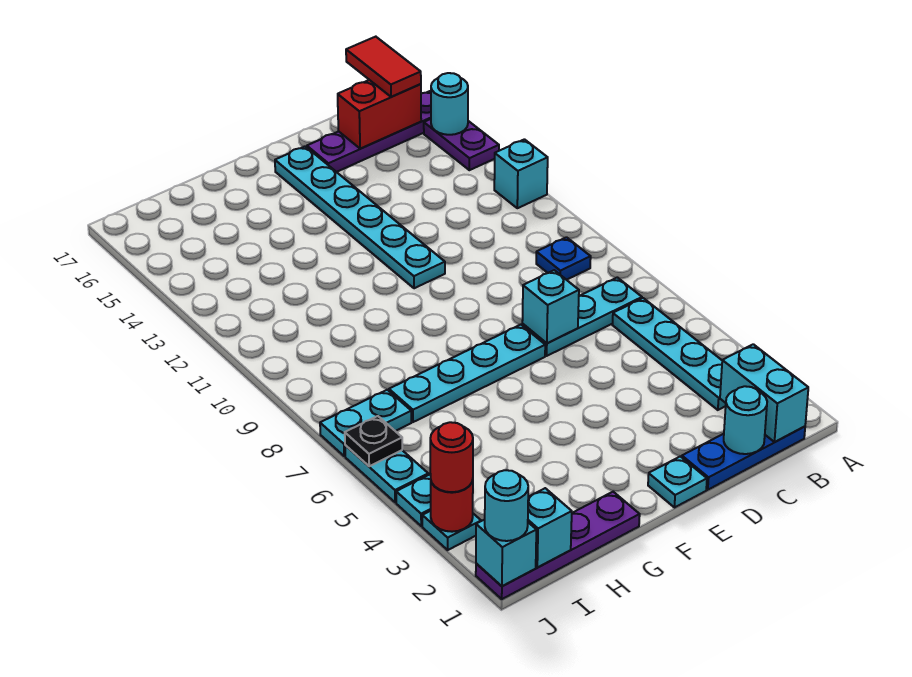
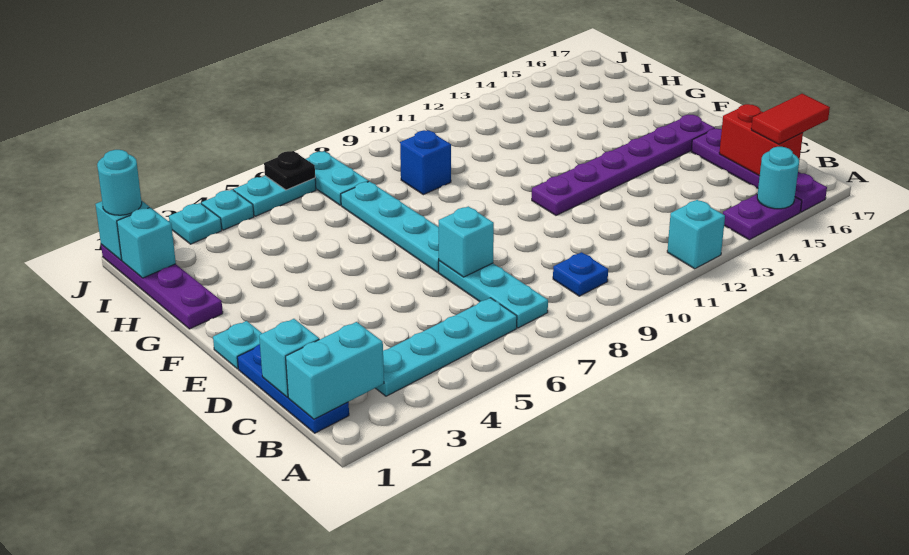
cyan 1x1 round brick [724,386,767,454] -> cyan 1x1 brick [259,319,319,397]
cyan 1x6 plate [275,146,445,288] -> purple 1x6 plate [532,115,715,215]
none -> blue 1x1 brick [400,130,451,195]
red 1x1 round brick [431,480,473,532] -> none
red 1x1 round brick [430,422,473,492] -> none

